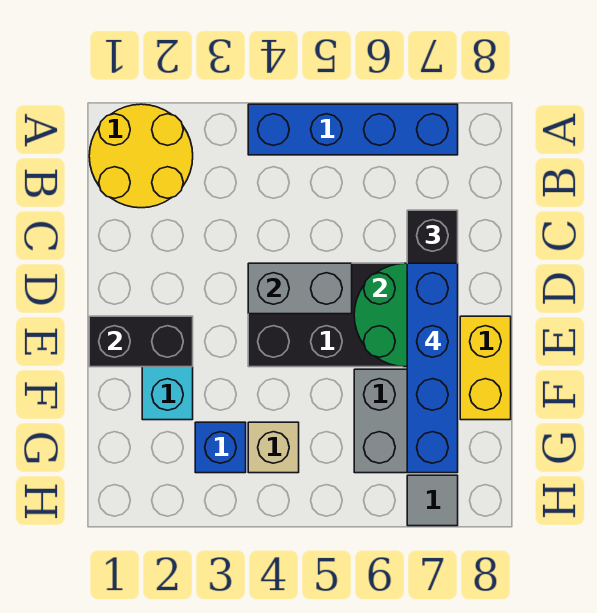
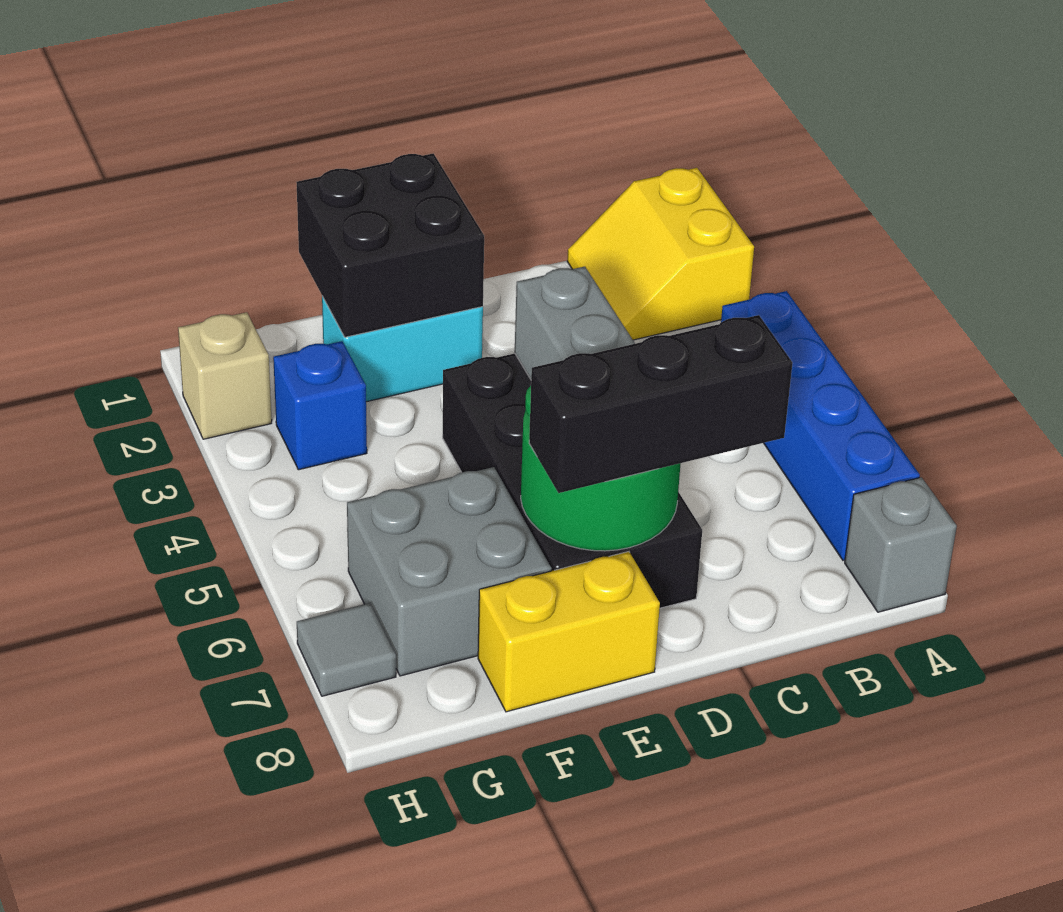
yellow 2x2 round brick [89,104,193,208] -> yellow 2x2 slope [567,168,754,340]
none -> grey 1x1 brick [845,477,957,612]
blue 1x4 brick [407,263,458,473] -> none
black 1x2 brick [89,316,193,367] -> black 2x2 brick [296,153,484,337]
tan 1x1 brick [248,422,299,473] -> tan 1x1 brick moved to [178,312,272,439]

